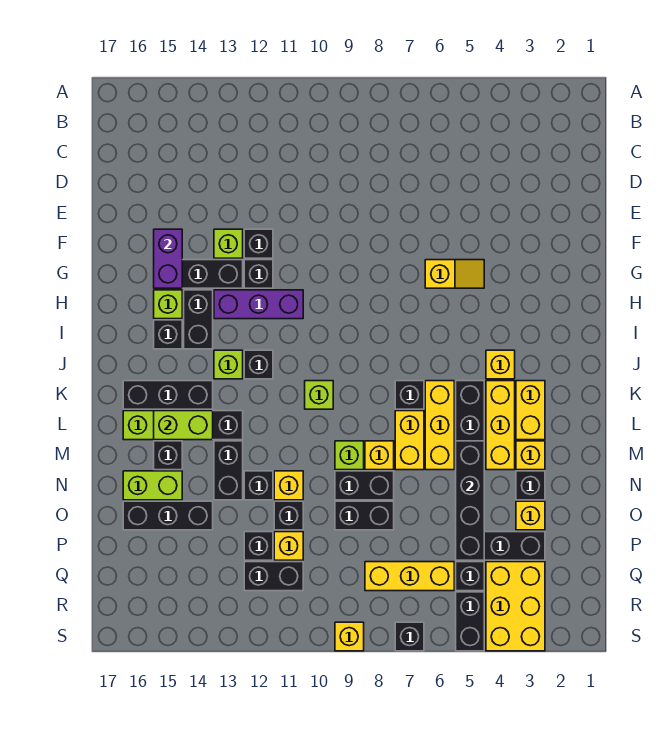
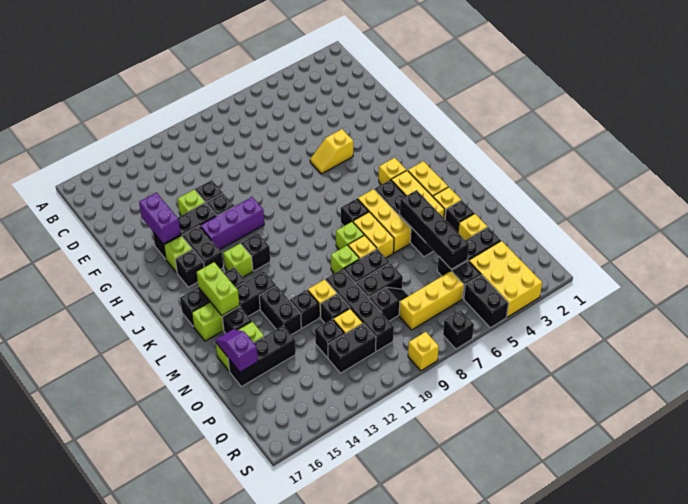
yellow 1x2 slope [425,260,484,288] -> yellow 1x2 slope turned to [310,129,353,174]
lime 1x1 brick [305,381,333,409] -> lime 1x1 brick moved to [336,222,364,250]
lime 1x2 brick [154,411,213,440] -> lime 1x2 brick turned to [197,262,239,315]
none -> black 1x4 brick [326,269,394,351]
none -> purple 1x2 slope [216,329,258,372]
none -> black 1x2 slope [369,287,408,321]

